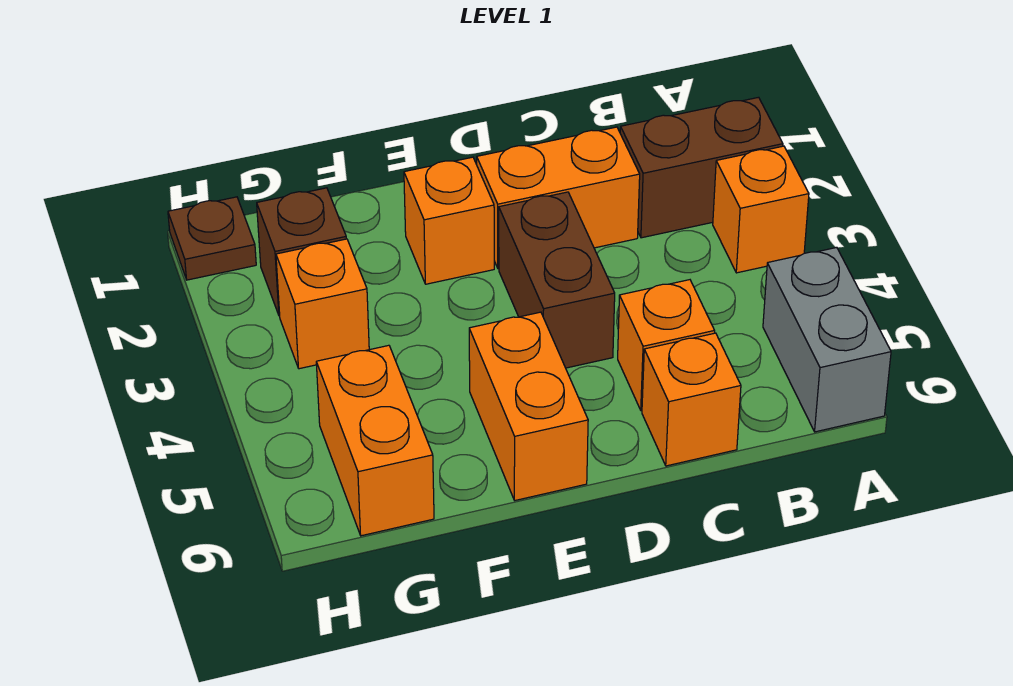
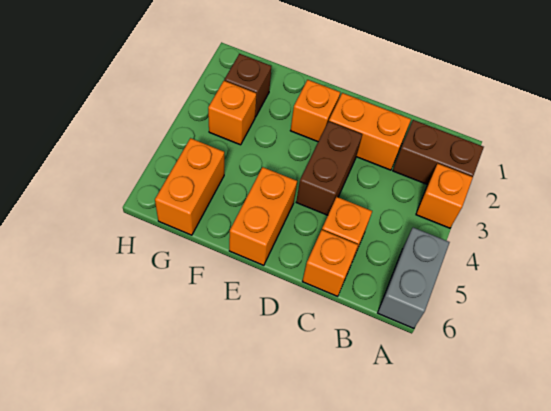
brown 1x1 plate [168,197,256,280] -> none

